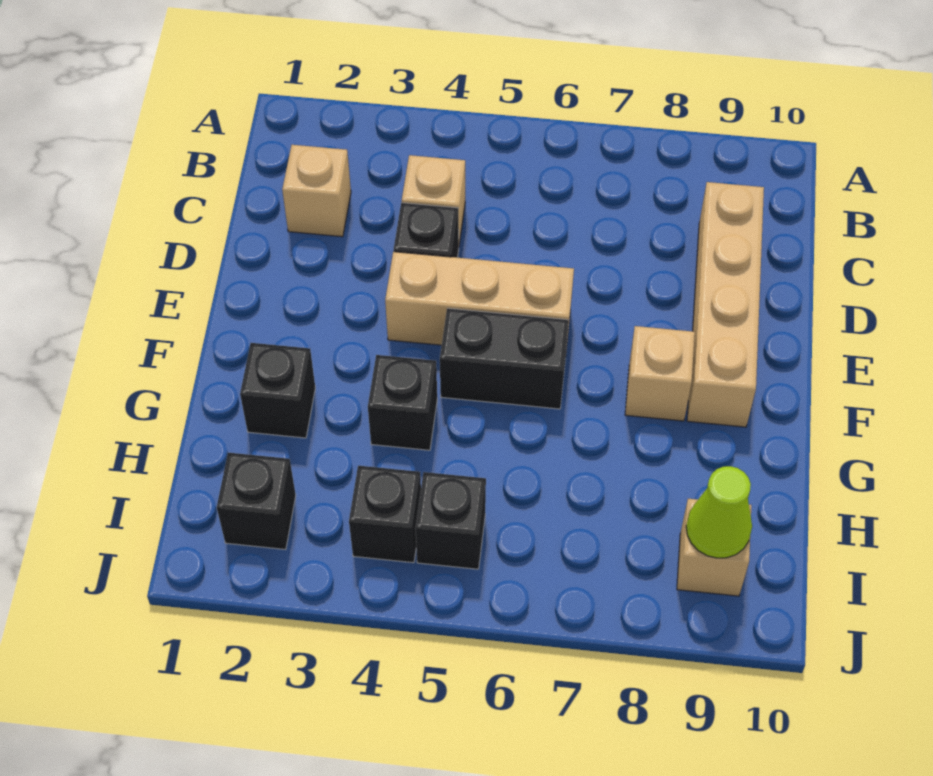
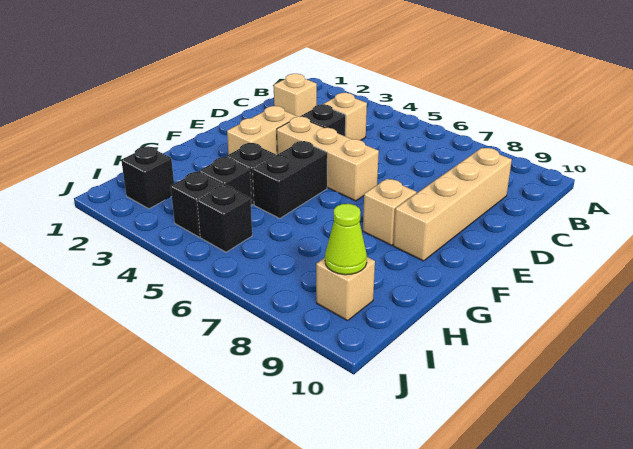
none -> tan 1x2 brick [227,106,297,155]
black 1x2 brick [440,308,569,409] -> black 1x2 brick turned to [253,141,327,218]
black 1x1 brick [240,343,315,438] -> black 1x1 brick moved to [199,157,252,206]

